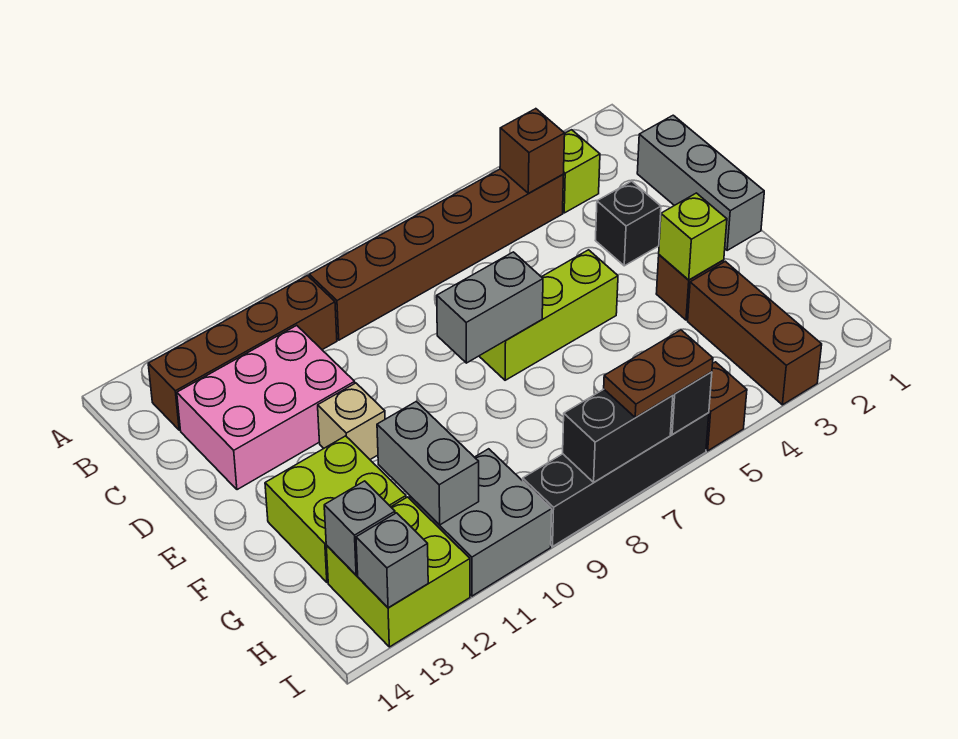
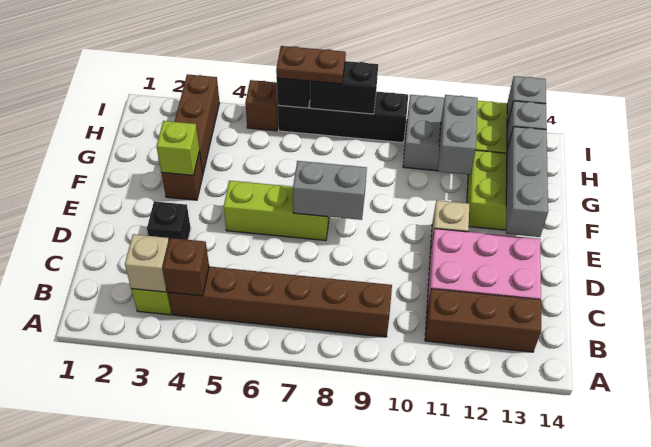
none -> tan 1x1 brick [125,234,169,292]
brown 1x4 brick [148,276,337,430] -> brown 1x3 brick [425,289,541,352]
grey 1x3 brick [637,115,764,250] -> grey 1x3 brick moved to [506,127,548,237]

